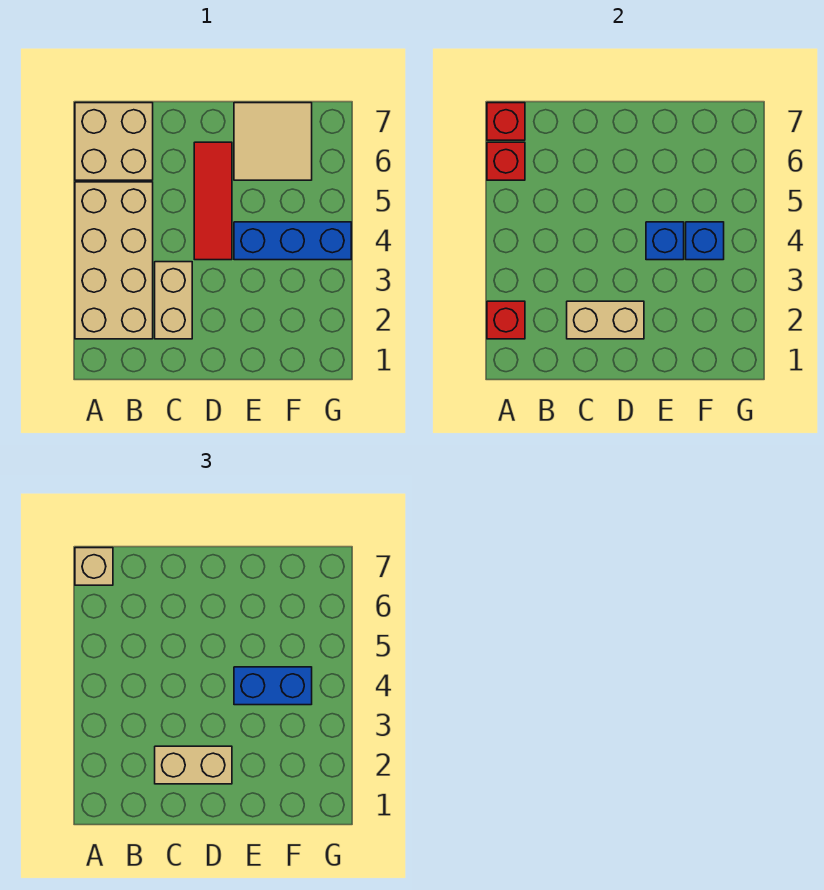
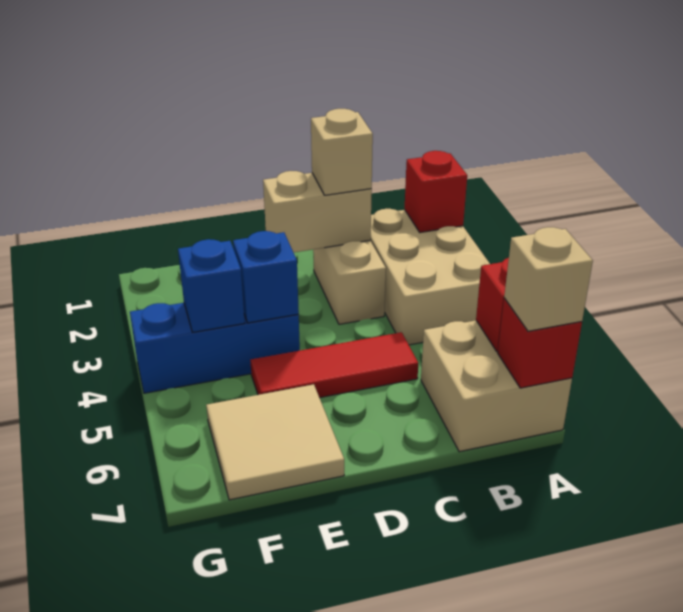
tan 2x4 brick [75,182,153,339] -> tan 2x3 brick [370,209,490,345]
tan 1x2 brick [155,746,232,784] -> tan 1x1 brick [311,109,373,195]
red 1x3 tile [194,142,232,260] -> red 1x3 tile turned to [250,332,418,398]
blue 1x2 brick [234,667,312,705] -> none

